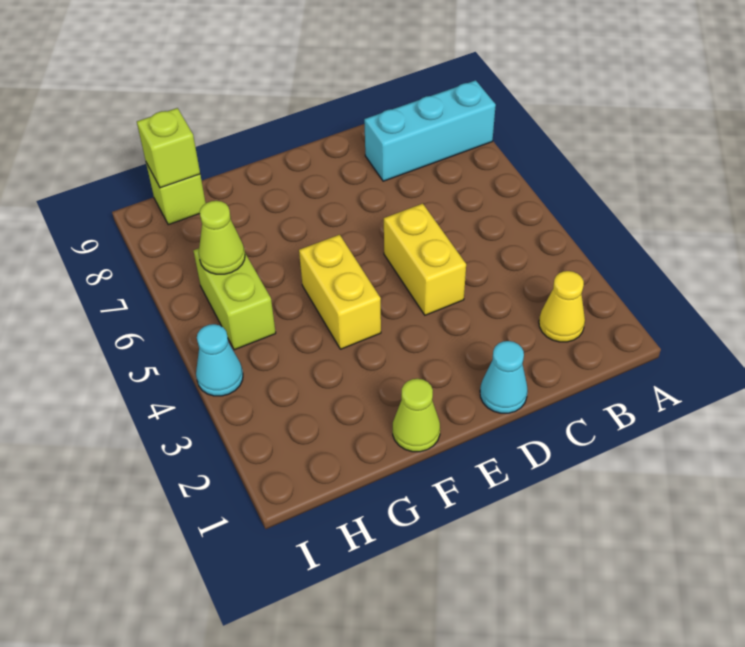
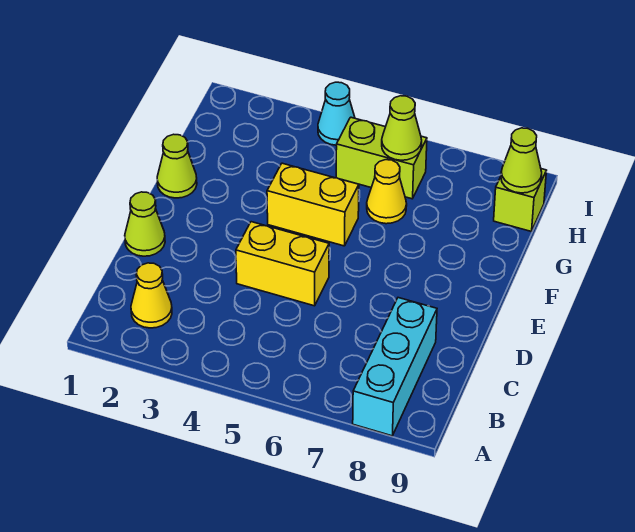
cyan 1x1 cone [480,341,528,413] -> lime 1x1 cone [125,192,165,256]
none -> yellow 1x1 cone [367,160,407,224]
lime 1x1 brick [137,108,200,188] -> lime 1x1 cone [501,128,542,193]

